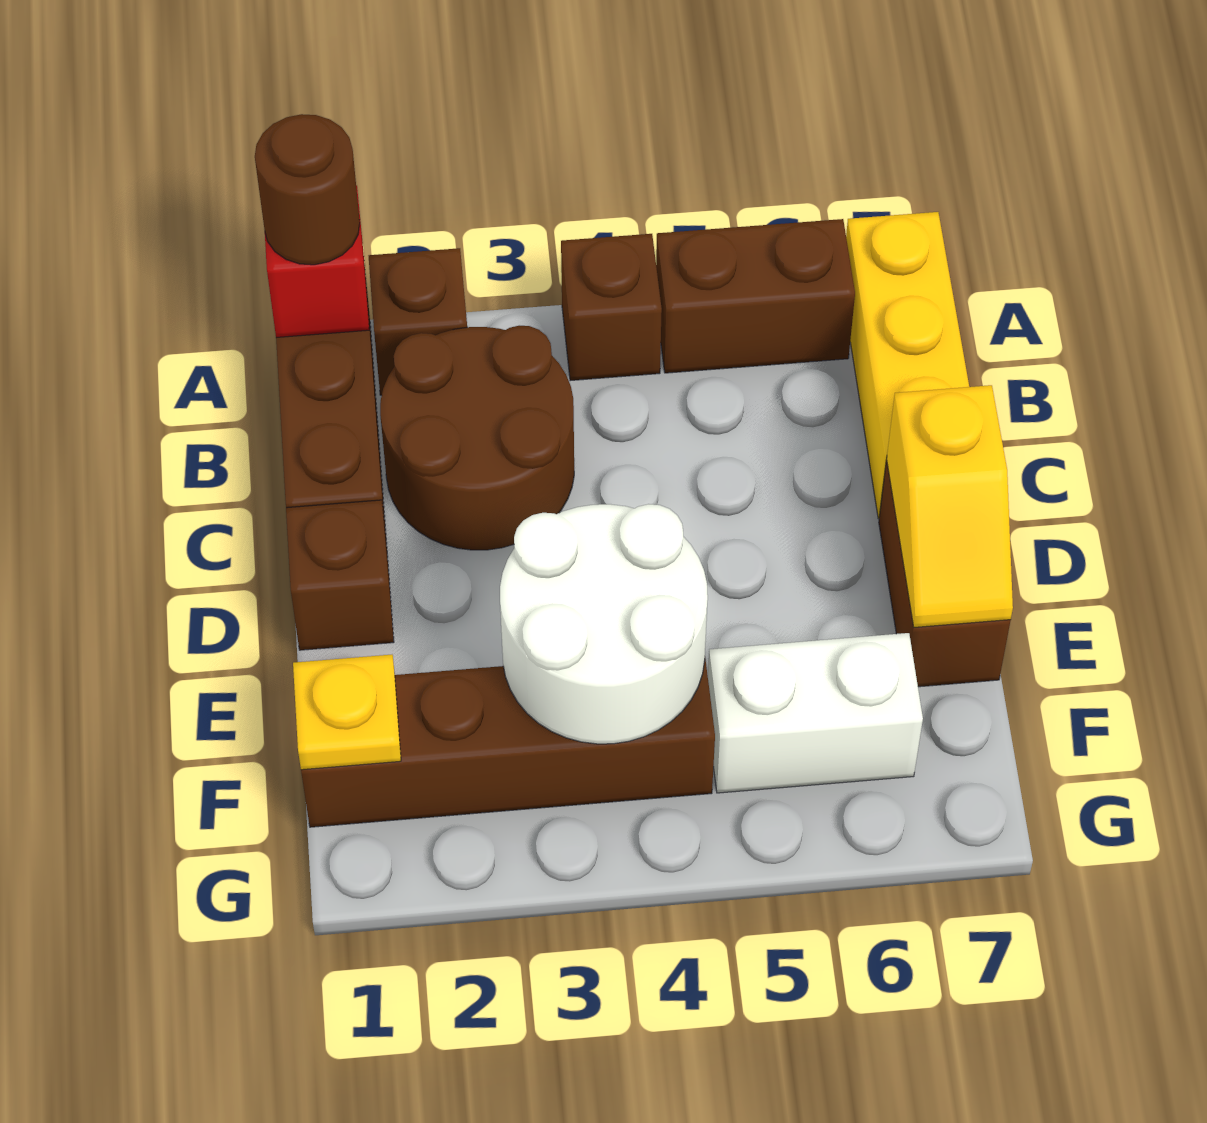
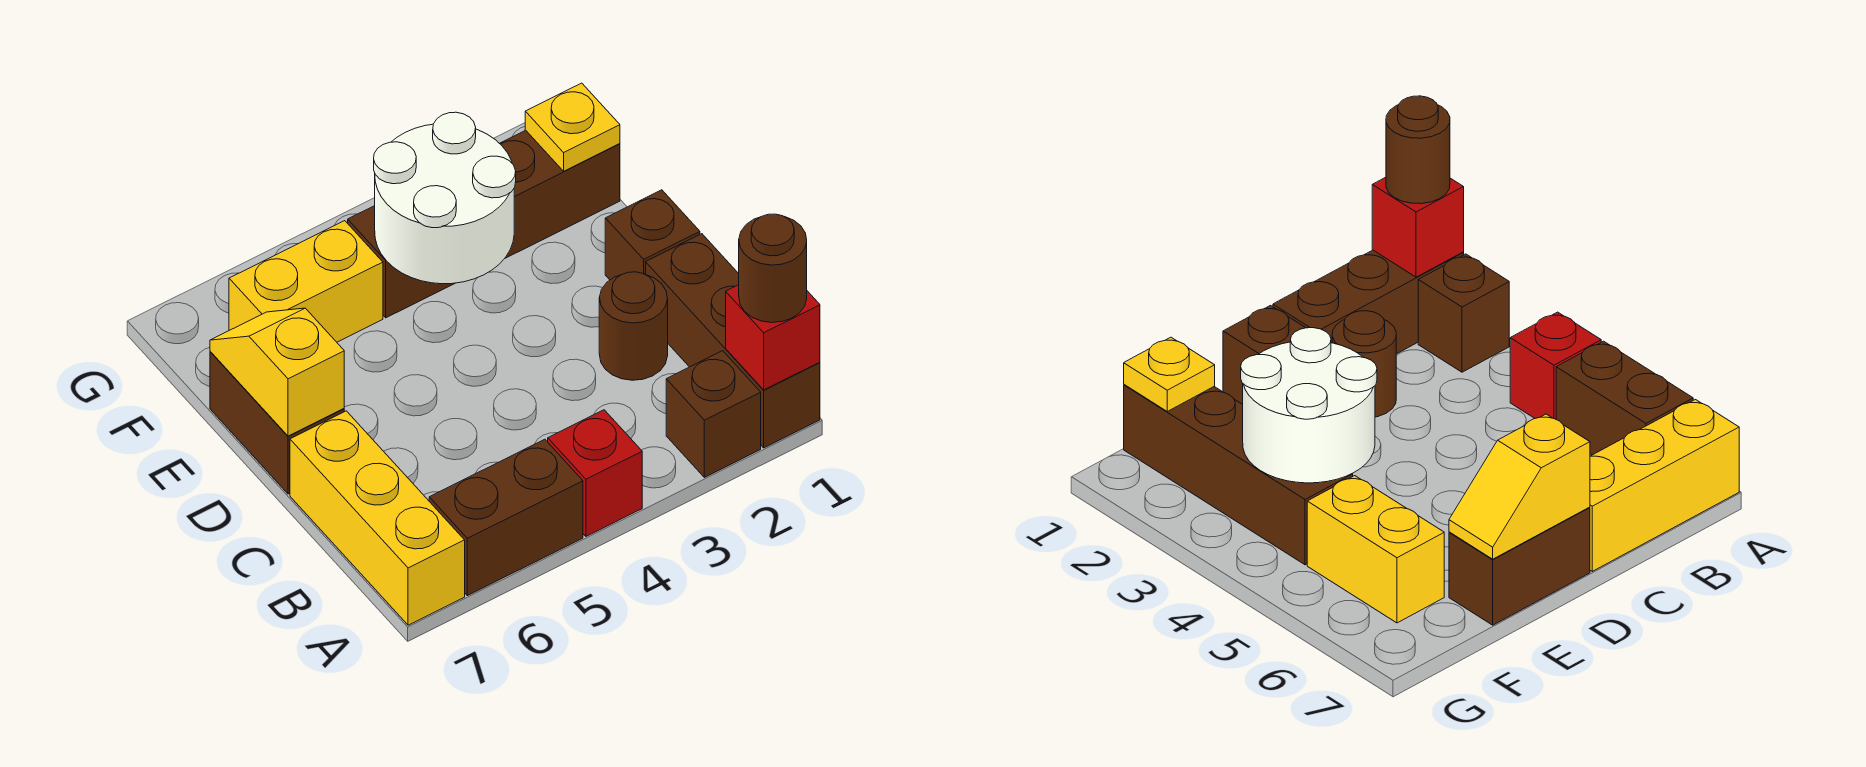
brown 1x1 brick [561,234,662,381] -> red 1x1 brick [548,410,642,536]
brown 2x2 round brick [380,326,574,550] -> brown 1x1 round brick [599,272,668,380]
white 1x2 brick [708,633,923,793] -> yellow 1x2 brick [229,221,383,342]

